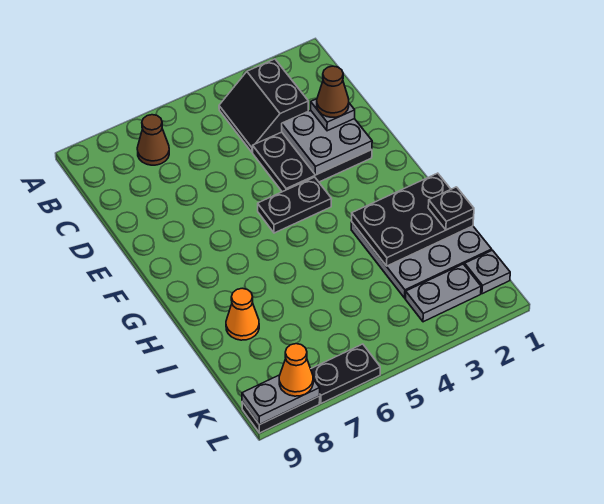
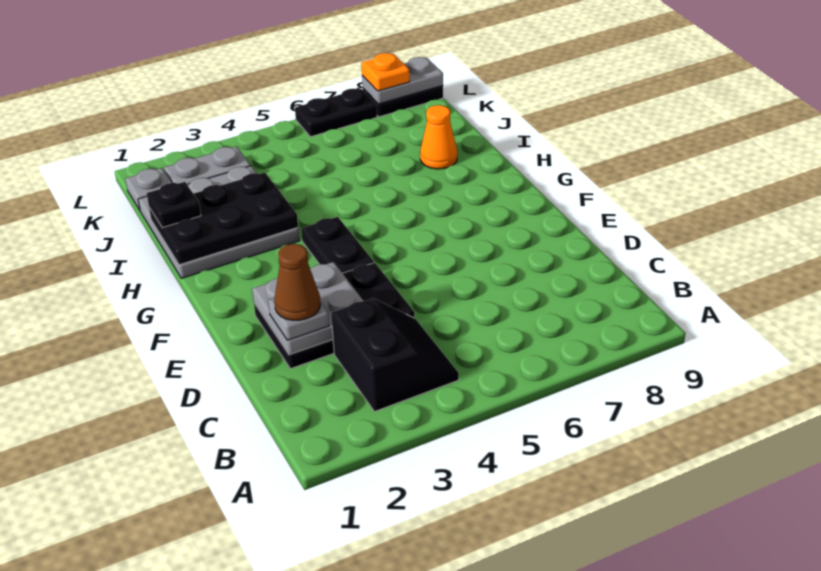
brown 1x1 cone [137,115,169,165] -> none
black 1x2 plate [258,177,332,233] -> black 1x2 plate turned to [301,217,374,273]
orange 1x1 cone [279,344,313,396] -> orange 1x1 plate [361,53,410,91]

